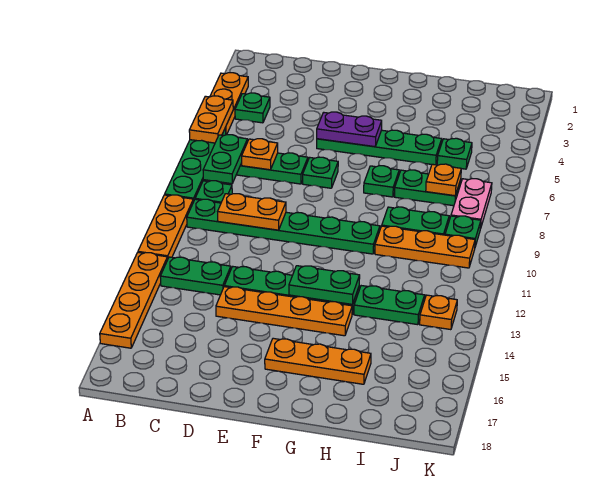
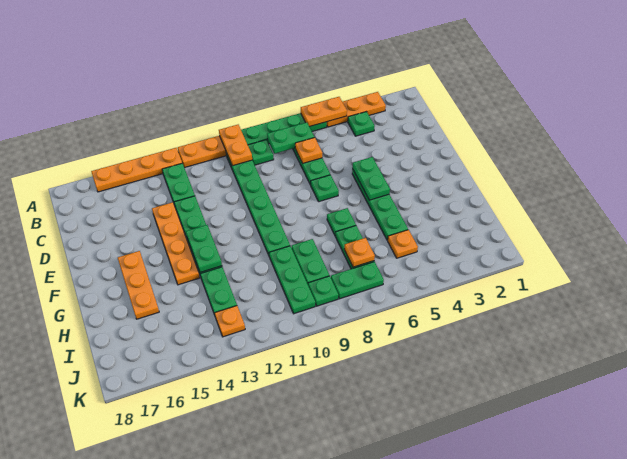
orange 1x2 plate [218,194,286,230] -> orange 1x2 plate moved to [219,125,252,166]
purple 1x2 plate [317,112,382,147] -> green 1x2 plate [352,157,390,200]
orange 1x3 plate [375,226,475,268] -> green 1x3 plate [269,246,315,314]
green 1x1 plate [437,138,472,169] -> orange 1x1 plate [388,230,418,258]
pink 1x2 plate [451,179,492,229] -> green 1x2 plate [331,262,384,299]

